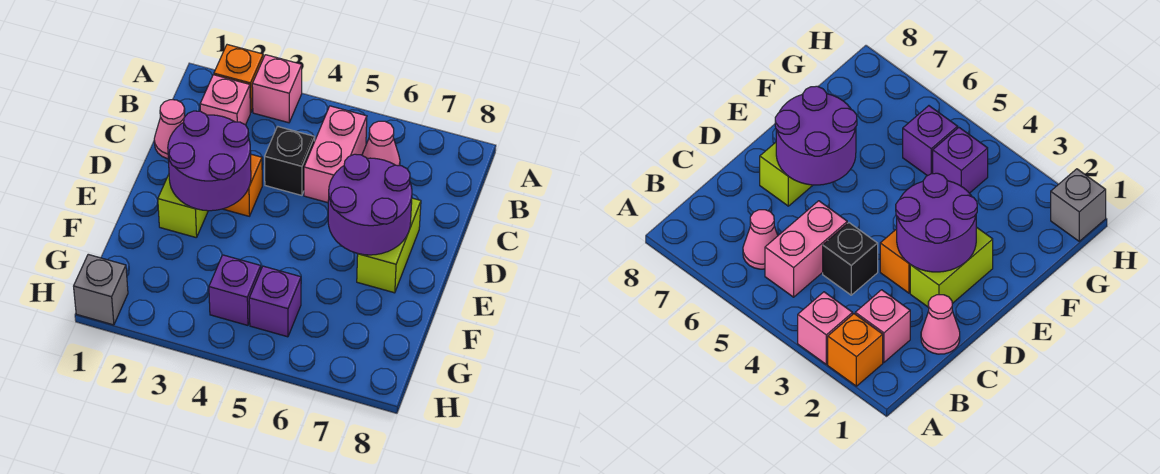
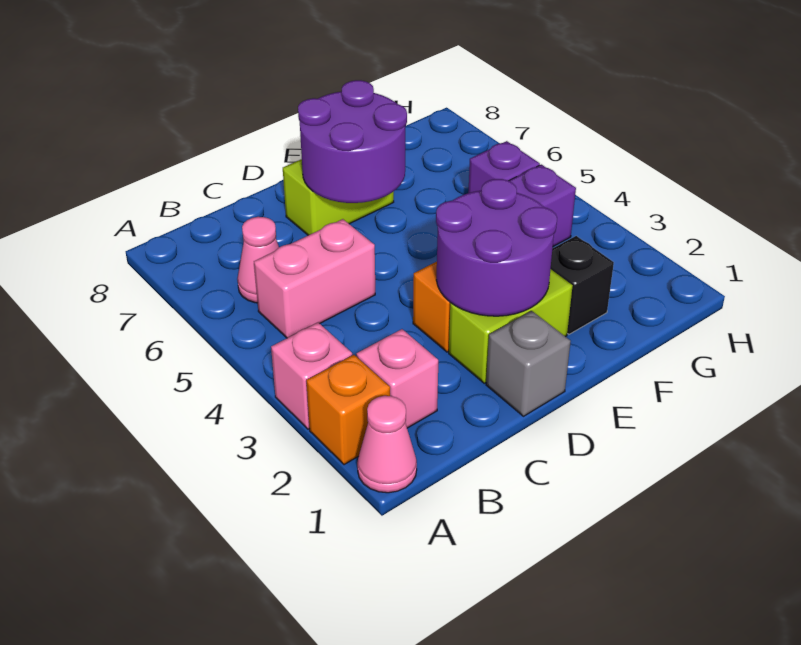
pink 1x1 cone [154,100,185,159] -> pink 1x1 cone moved to [357,396,417,493]
black 1x1 brick [265,126,315,195] -> black 1x1 brick moved to [551,236,614,334]
grey 1x1 brick [74,254,128,325] -> grey 1x1 brick moved to [486,311,571,416]

